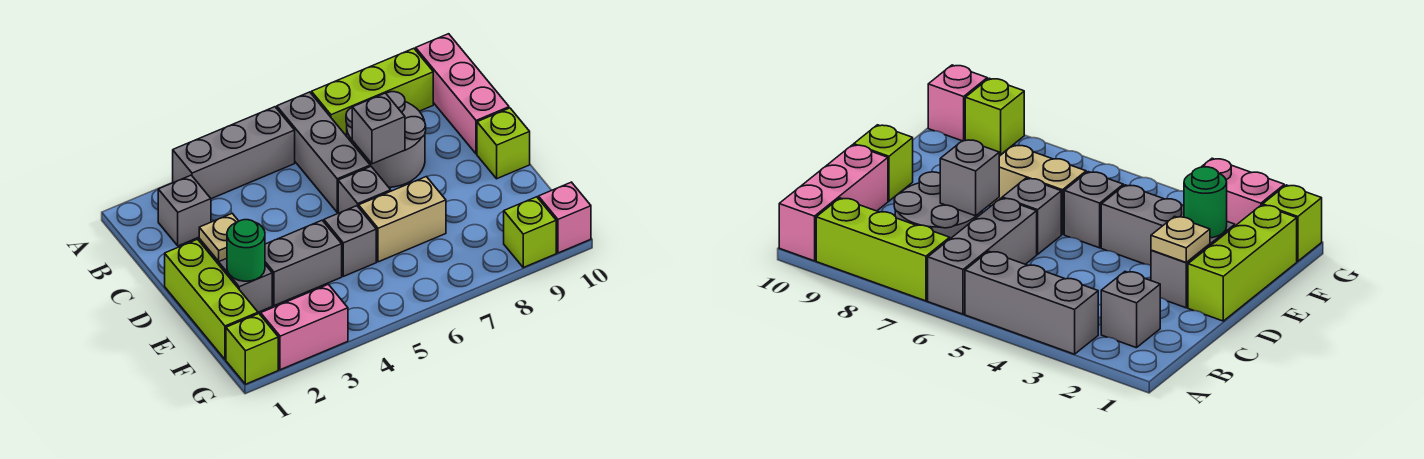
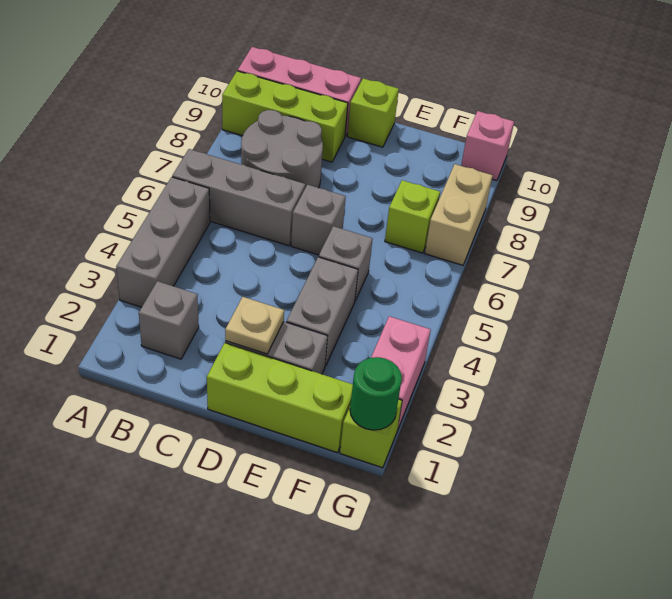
lime 1x3 brick [311,48,433,136] -> lime 1x3 brick turned to [222,71,348,162]
grey 1x1 brick [352,93,405,164] -> none
green 1x1 round brick [227,220,265,281] -> green 1x1 round brick moved to [350,357,402,430]
tan 1x2 brick [359,177,446,262] -> tan 1x2 brick moved to [425,164,493,265]
lime 1x1 brick [504,197,556,268] -> lime 1x1 brick moved to [385,180,440,253]

